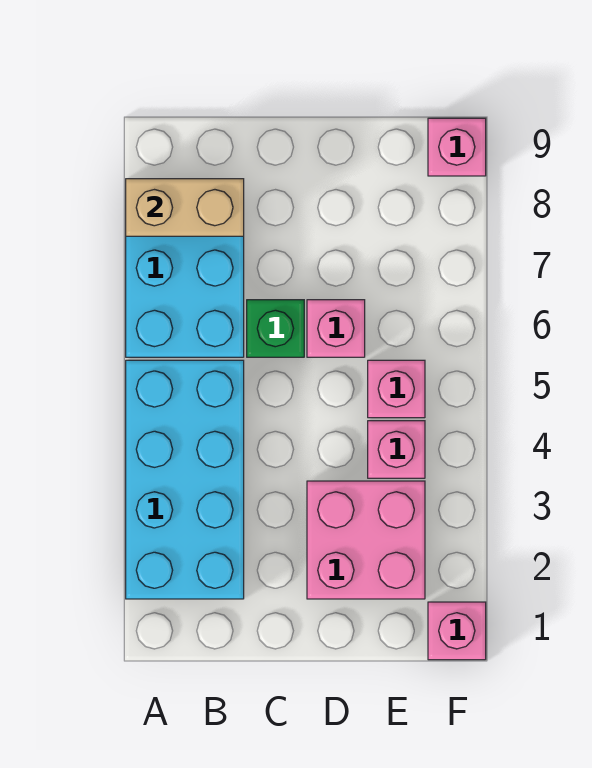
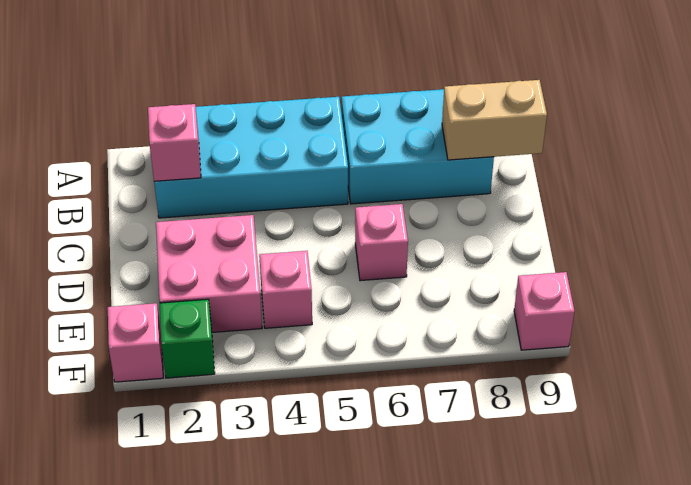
tan 1x2 brick [126,179,244,236] -> tan 1x2 brick turned to [442,80,547,160]
green 1x1 brick [247,300,304,357] -> green 1x1 brick moved to [160,299,215,378]
pink 1x1 brick [368,360,425,418] -> pink 1x1 brick moved to [148,104,201,181]

